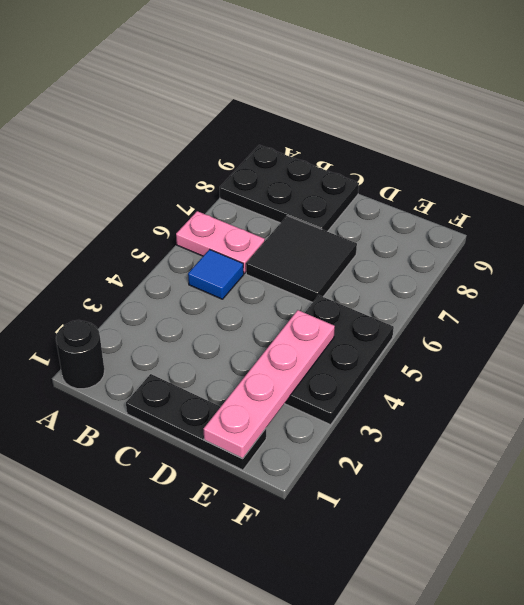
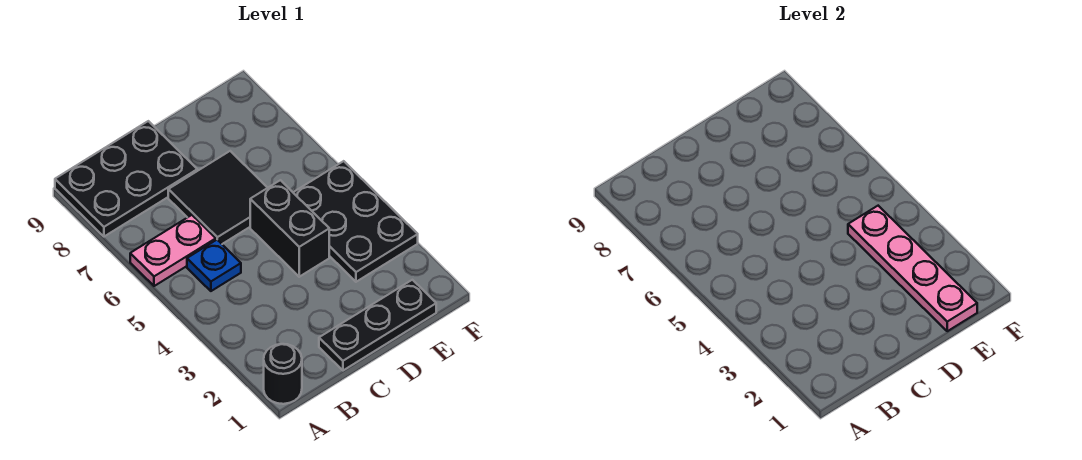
blue 1x1 tile [188,249,244,299] -> blue 1x1 plate [187,240,241,291]
none -> black 1x2 brick [250,180,329,277]

